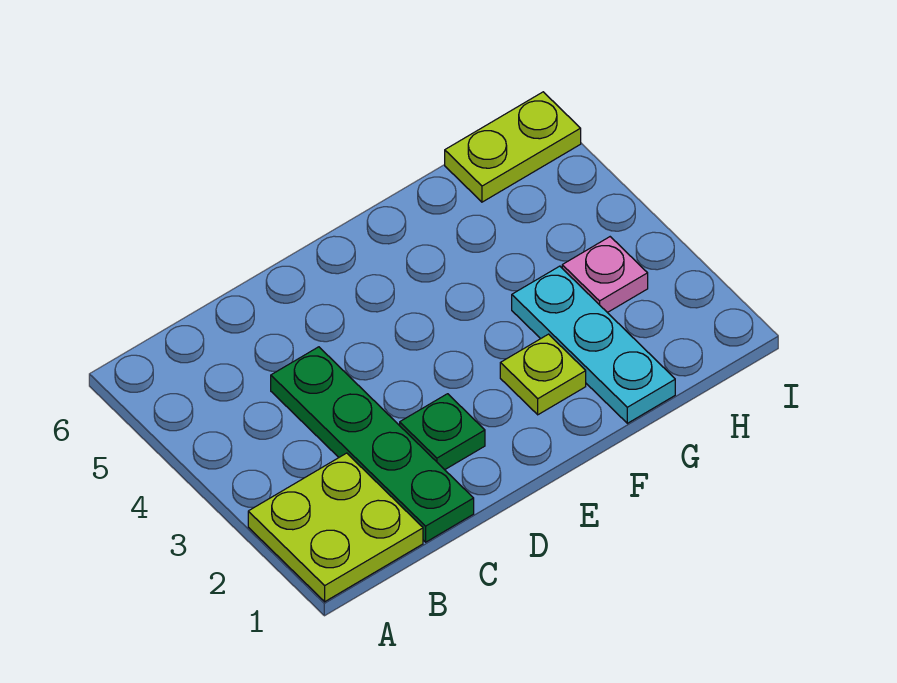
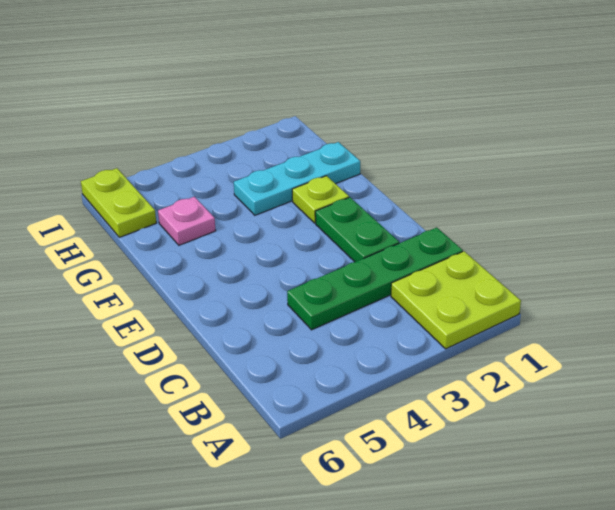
green 1x1 plate [400,394,485,470] -> green 1x2 plate [315,197,399,262]
pink 1x1 plate [562,237,648,313] -> pink 1x1 plate moved to [158,197,216,245]

